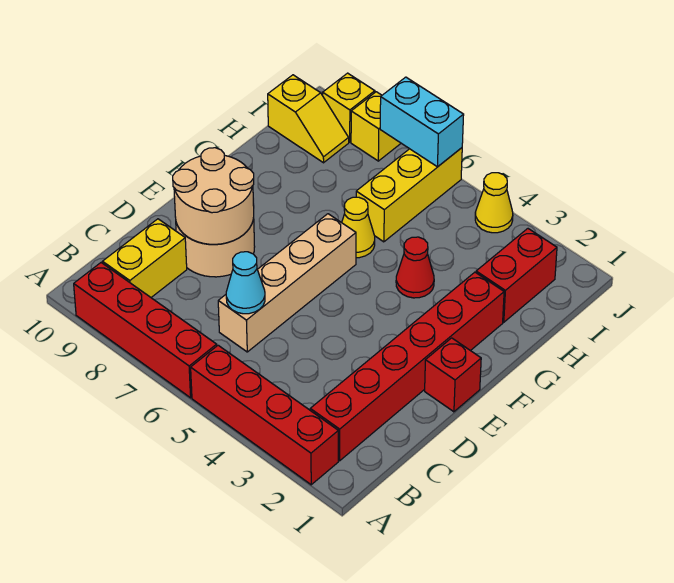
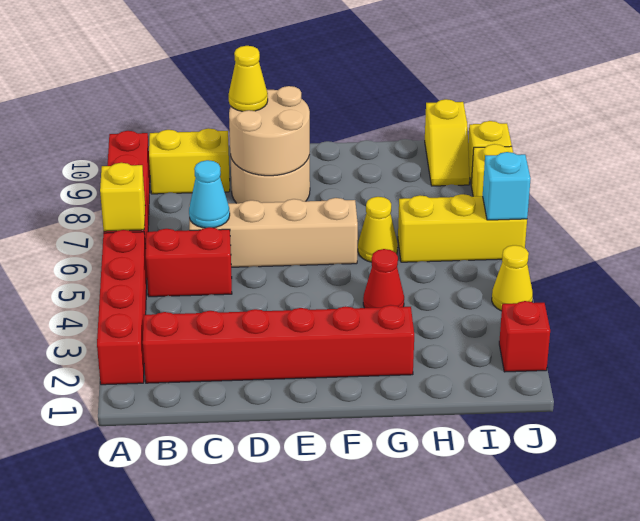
none -> yellow 1x1 brick [100,163,145,231]
none -> yellow 1x1 cone [229,46,268,111]
red 1x1 brick [425,338,481,412] -> red 1x1 brick moved to [499,301,550,372]
red 1x2 brick [476,229,557,322] -> red 1x2 brick moved to [146,227,232,297]
cyan 1x2 brick [380,77,464,167] -> cyan 1x1 brick [483,152,531,220]

